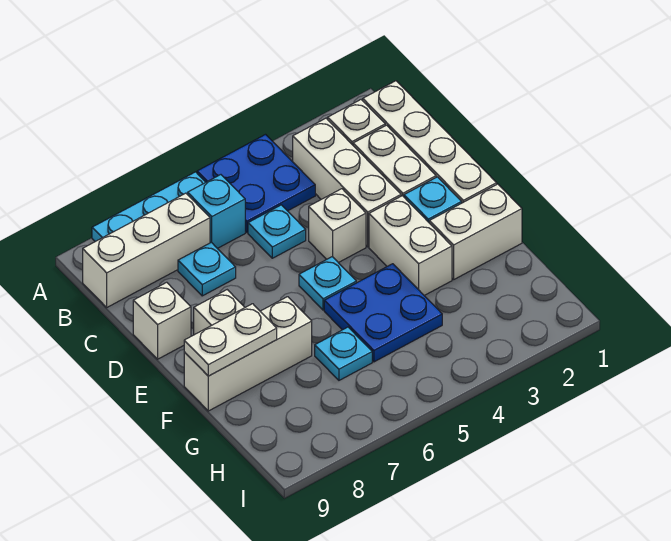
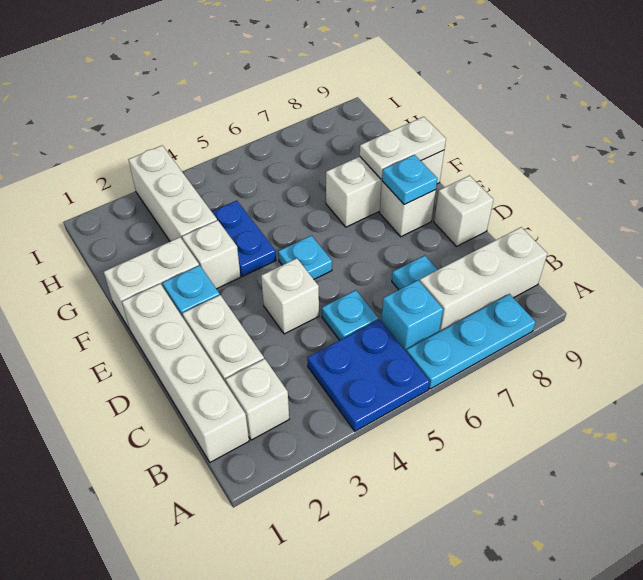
white 1x3 brick [293,118,401,247] -> white 1x3 brick moved to [128,145,217,241]
white 1x2 brick [369,196,452,295] -> white 1x1 brick [182,220,241,289]
blue 2x2 plate [324,264,442,362] -> blue 1x2 plate [212,201,276,276]
cyan 1x1 plate [315,327,372,380] -> cyan 1x1 plate moved to [382,155,437,205]

